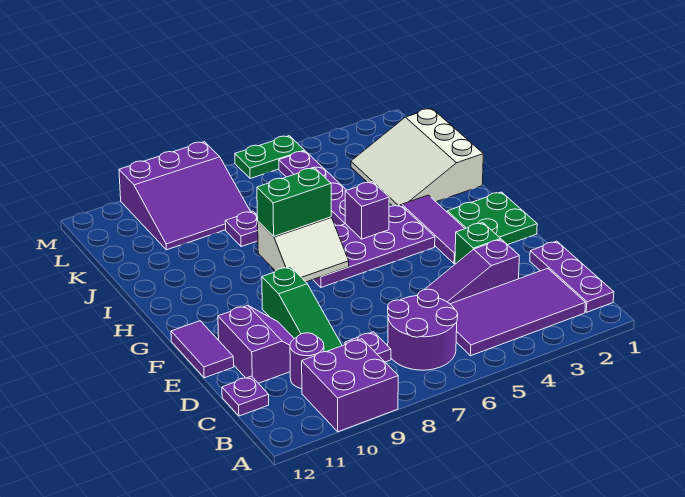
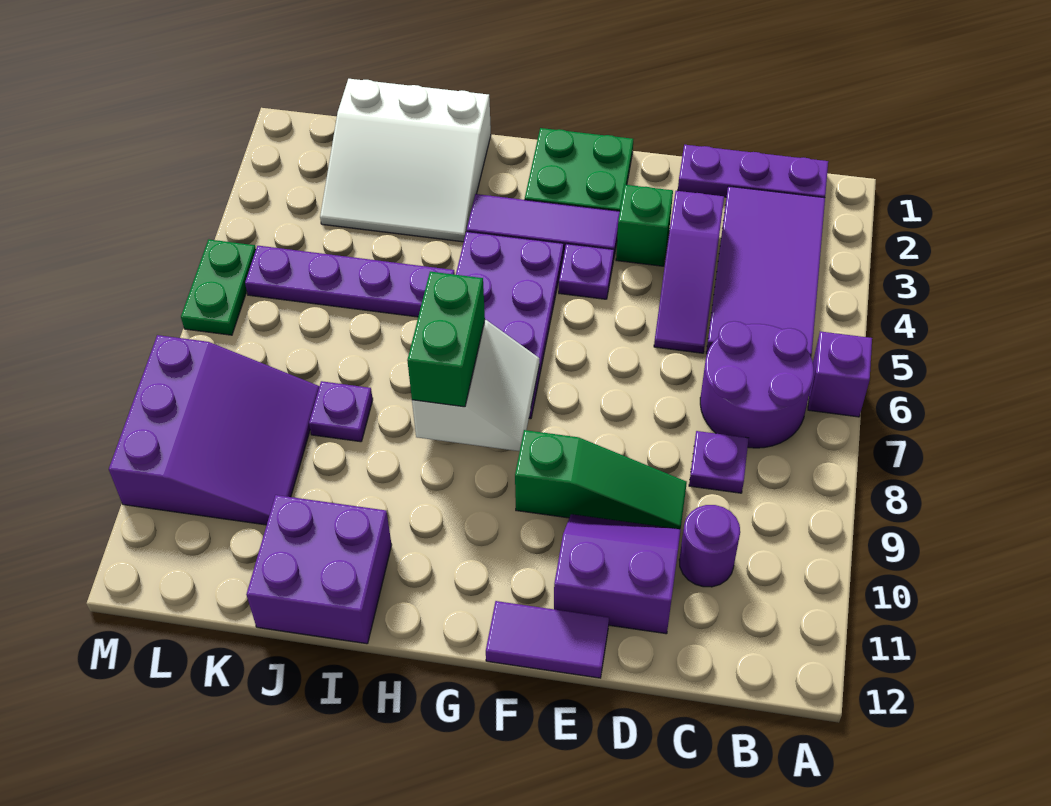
purple 2x2 brick [302,339,398,432] -> purple 2x2 brick moved to [246,495,392,644]
purple 1x1 plate [222,376,269,416] -> purple 1x1 plate moved to [559,244,614,299]
purple 1x1 brick [345,182,389,239] -> purple 1x1 brick moved to [808,331,872,417]

